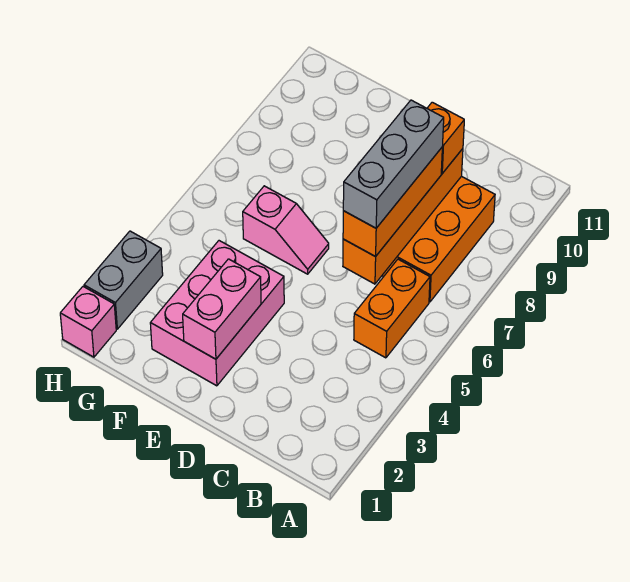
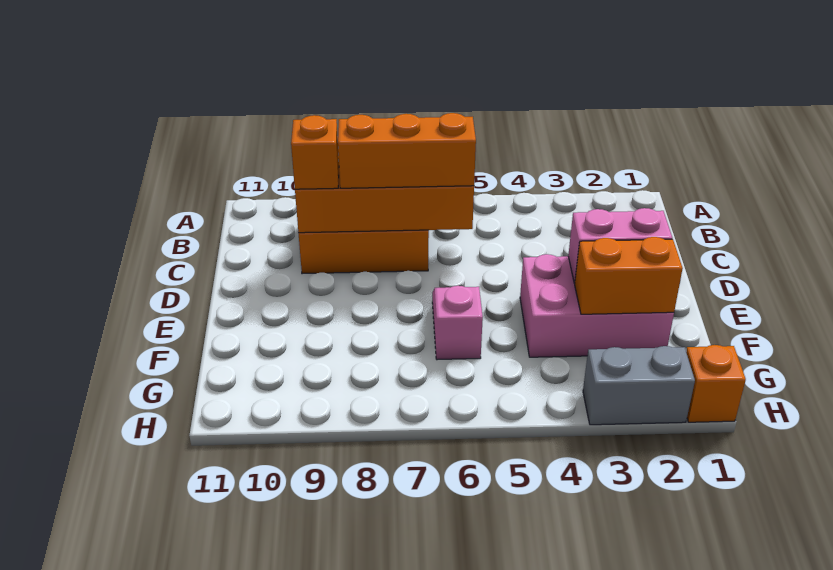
orange 1x2 brick [354,259,430,358] -> orange 1x2 brick moved to [575,237,683,314]
grey 1x3 brick [343,100,444,228] -> none
pink 1x1 brick [60,287,116,357] -> orange 1x1 brick [686,345,746,422]

